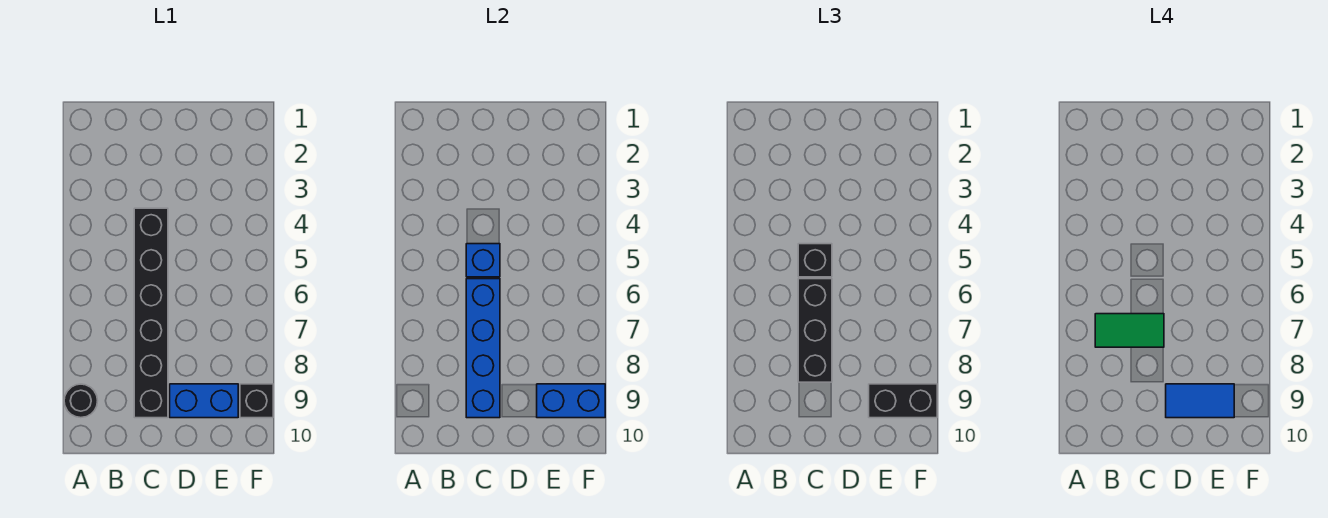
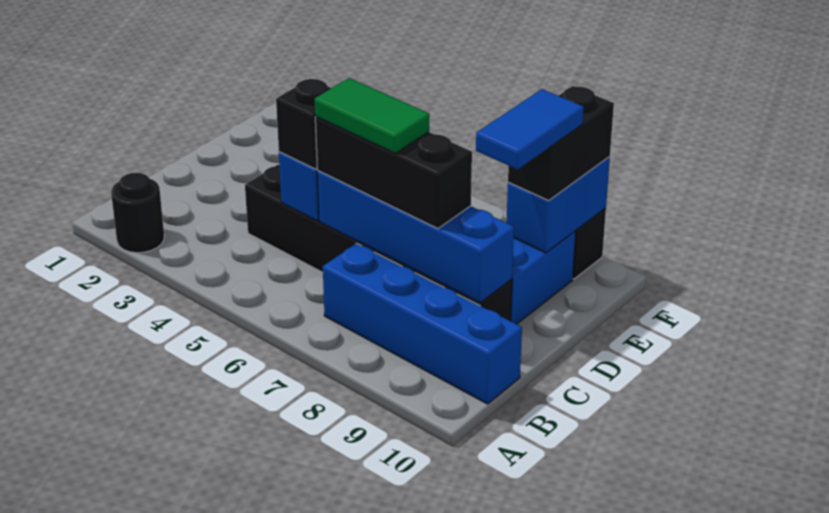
black 1x1 round brick [64,384,98,418] -> black 1x1 round brick moved to [111,173,164,253]
none -> blue 1x4 brick [323,243,522,404]
green 1x2 tile [1095,314,1164,347] -> green 1x2 tile turned to [315,78,429,153]

